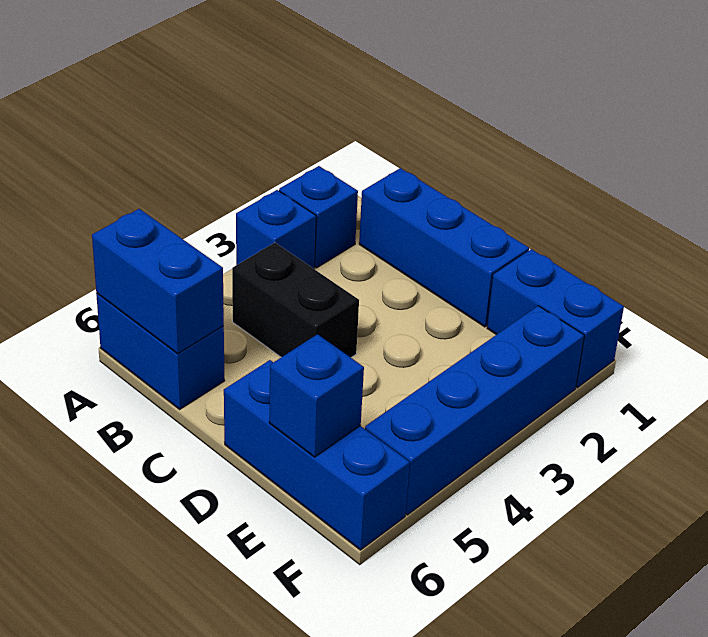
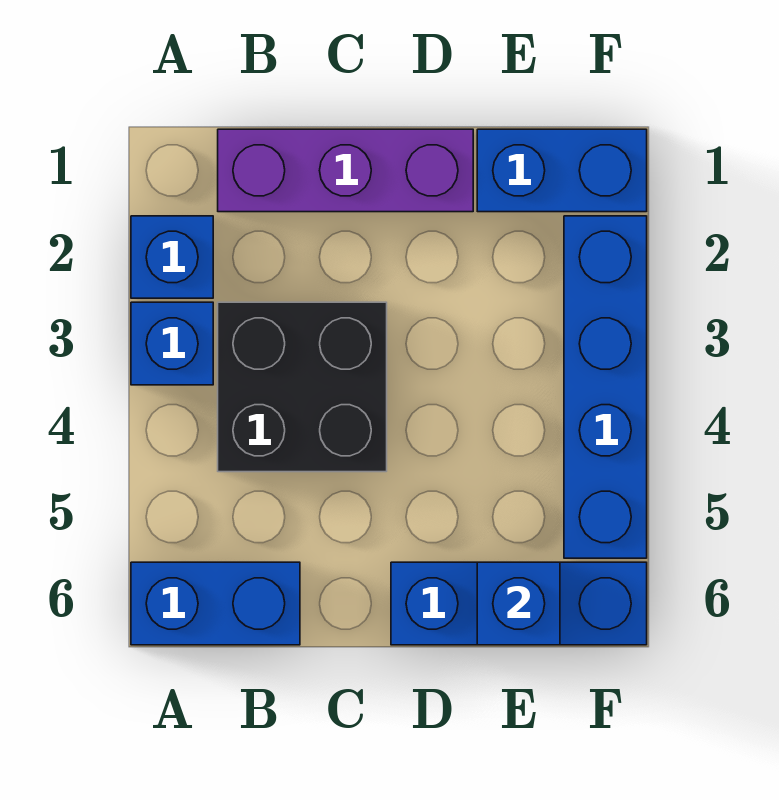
blue 1x2 brick [92,209,224,354] -> none
blue 1x3 brick [359,168,529,327] -> purple 1x3 brick [218,129,473,212]
black 1x2 brick [232,243,359,357] -> black 2x2 brick [218,302,387,472]

